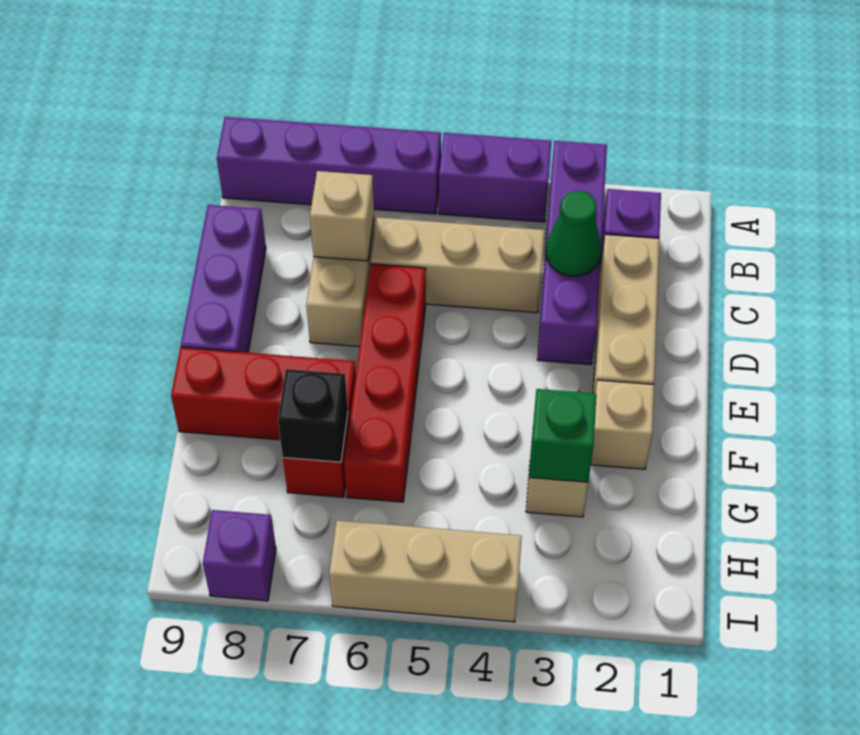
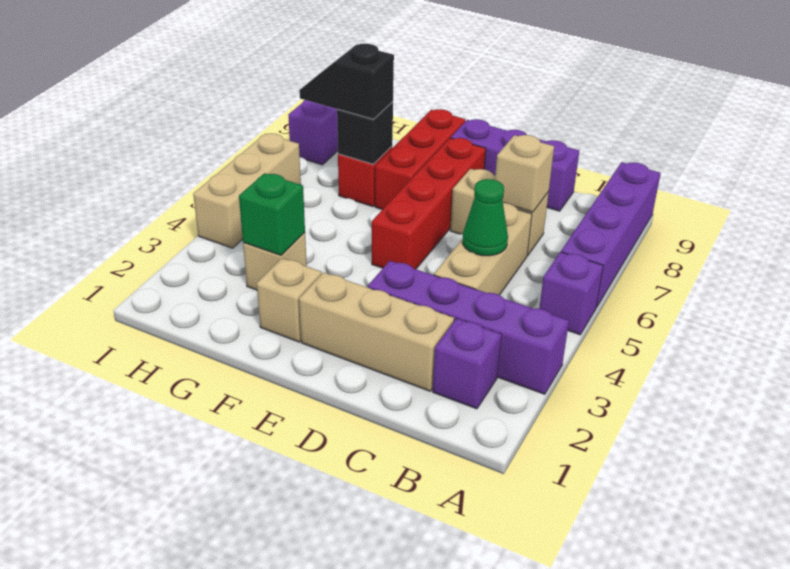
purple 1x2 brick [439,133,552,222] -> purple 1x1 brick [539,252,603,335]
green 1x1 cone [546,191,602,276] -> green 1x1 cone moved to [463,179,508,256]
red 1x4 brick [344,264,426,502] -> red 1x4 brick turned to [372,138,486,269]
none -> black 1x2 slope [299,44,394,119]

